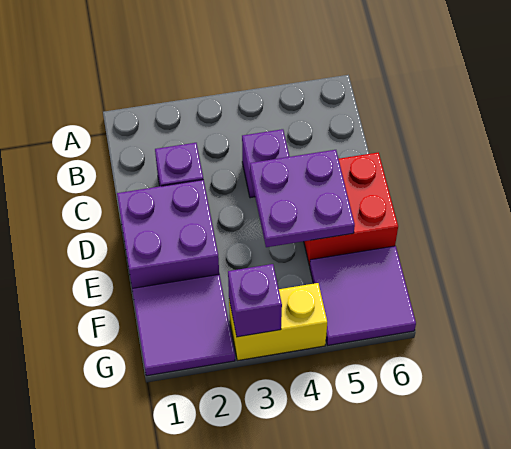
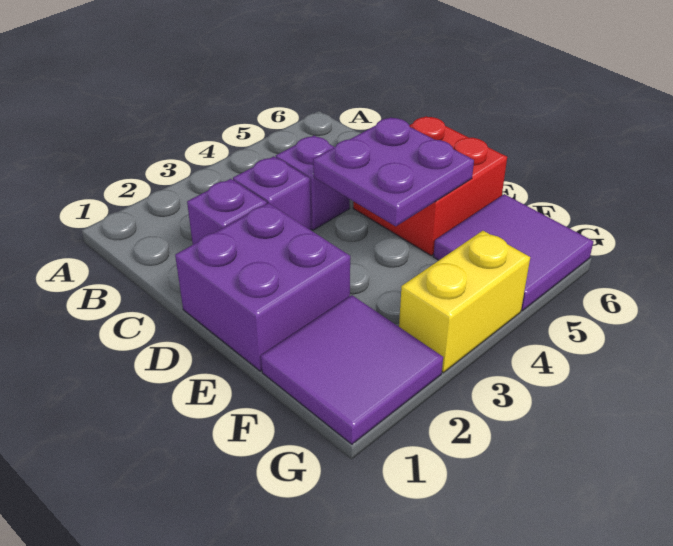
purple 1x1 brick [228,264,282,337] -> purple 1x1 brick moved to [233,156,311,230]

